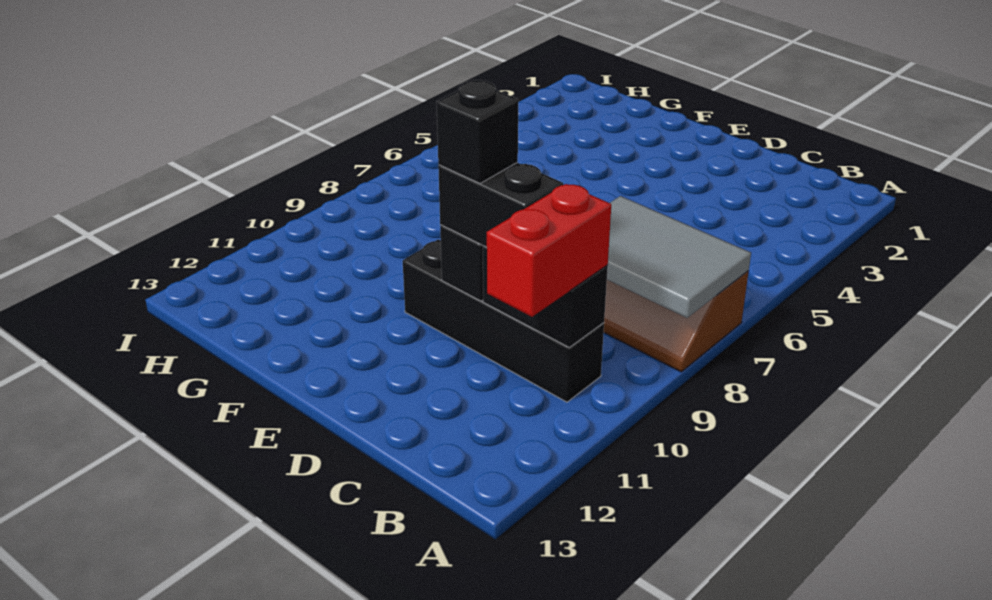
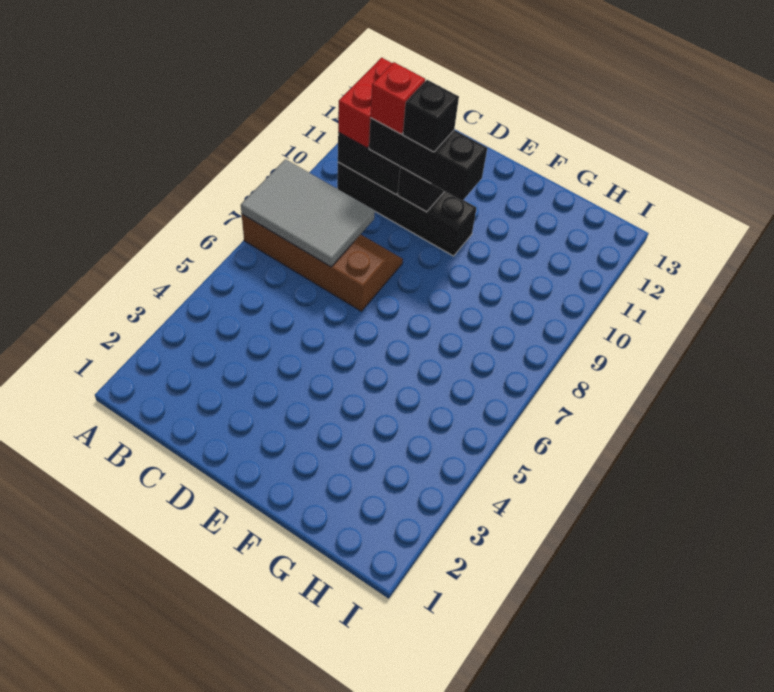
black 1x2 brick [438,163,563,247] -> black 1x3 brick [369,118,487,201]
none -> red 1x1 brick [370,62,425,134]

